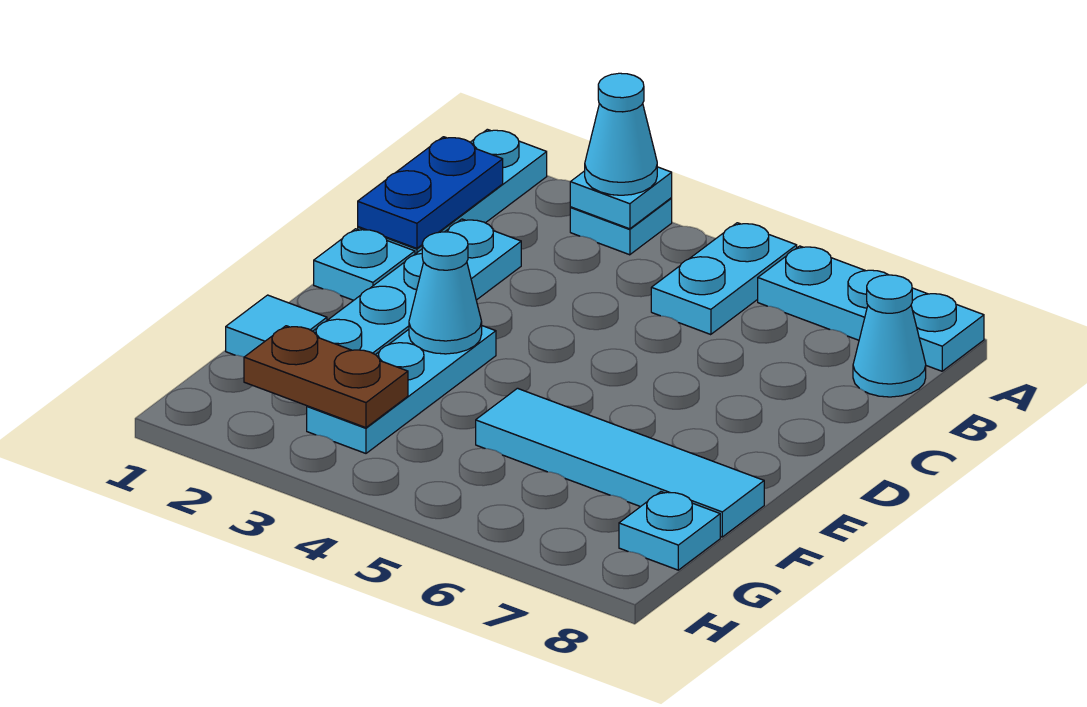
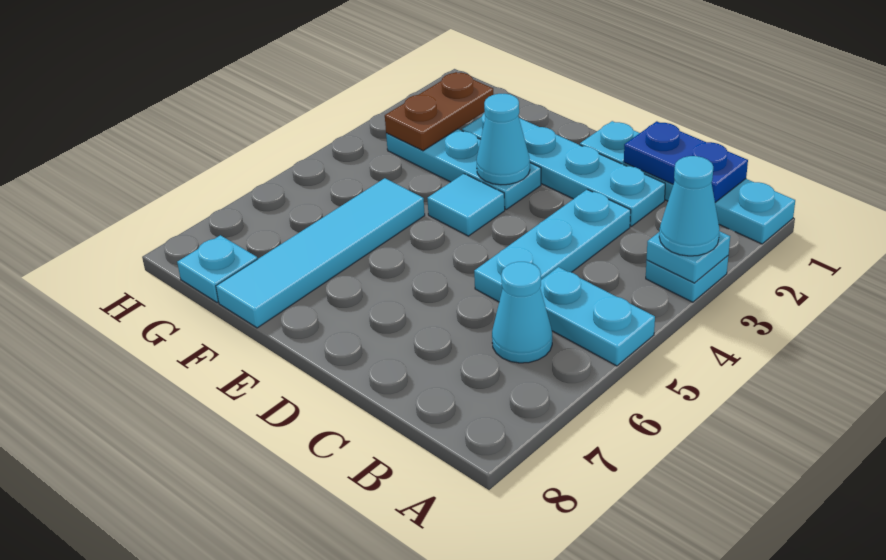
cyan 1x3 plate [758,246,984,371] -> cyan 1x3 plate moved to [474,190,631,302]
cyan 1x1 cone [853,275,926,397] -> cyan 1x1 cone moved to [492,262,552,363]
cyan 1x1 tile [226,295,327,357] -> cyan 1x1 tile moved to [427,174,505,236]

